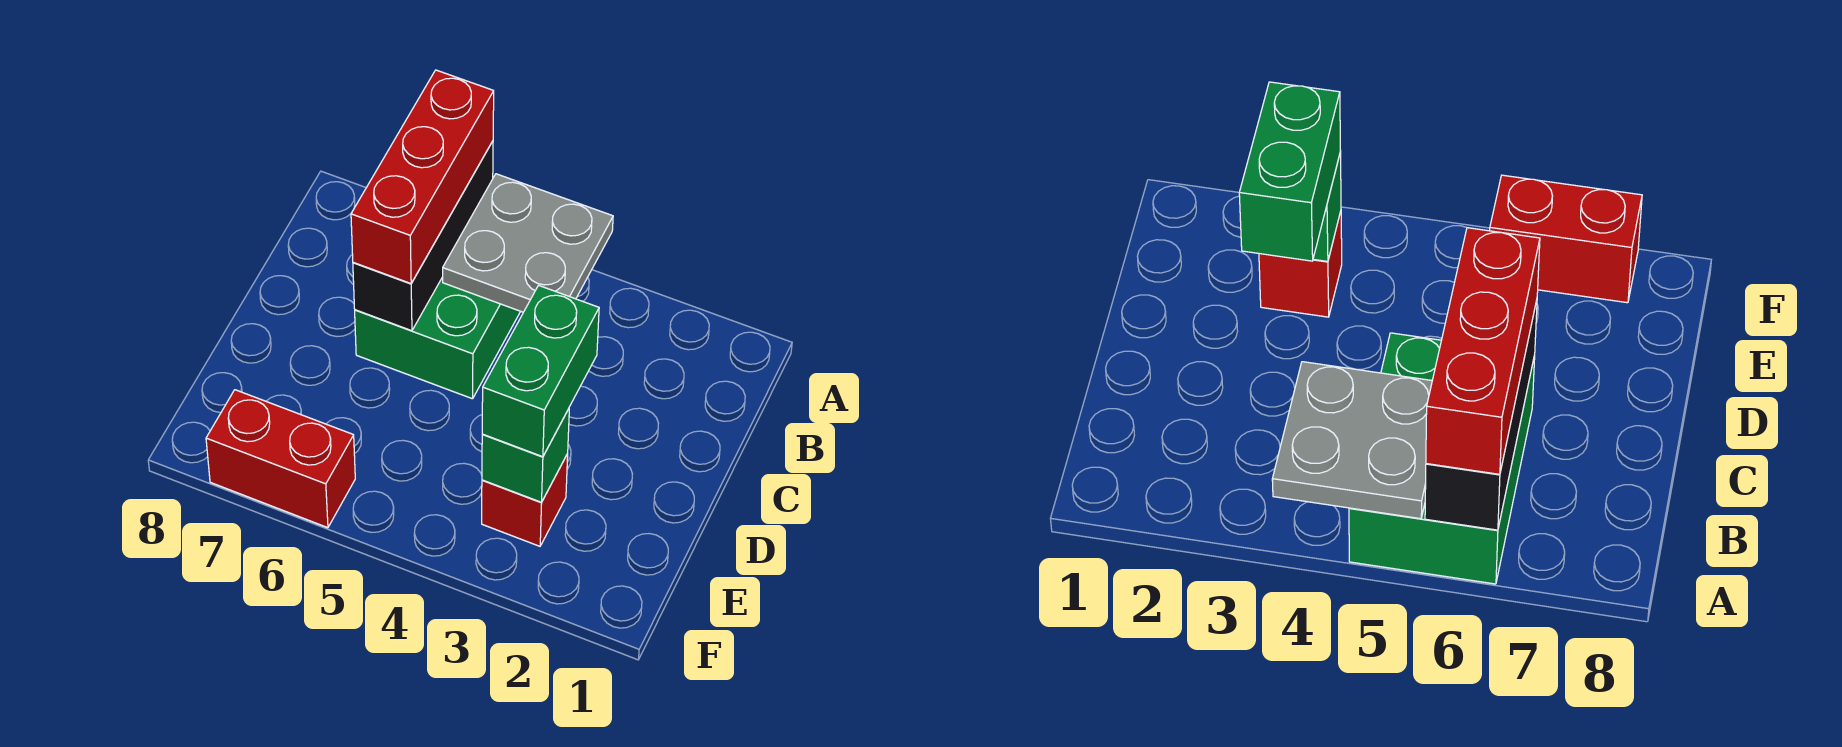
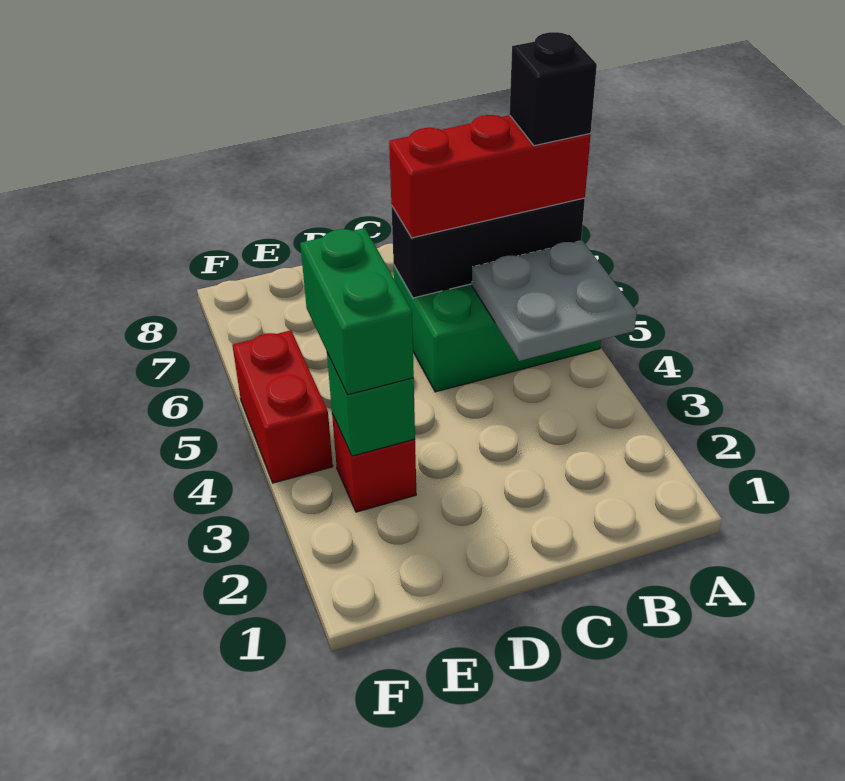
none -> black 1x1 brick [509,32,597,146]
green 1x2 brick [482,285,599,457] -> green 1x2 brick turned to [300,228,414,395]
red 1x2 brick [206,390,355,528] -> red 1x2 brick moved to [232,330,333,483]

